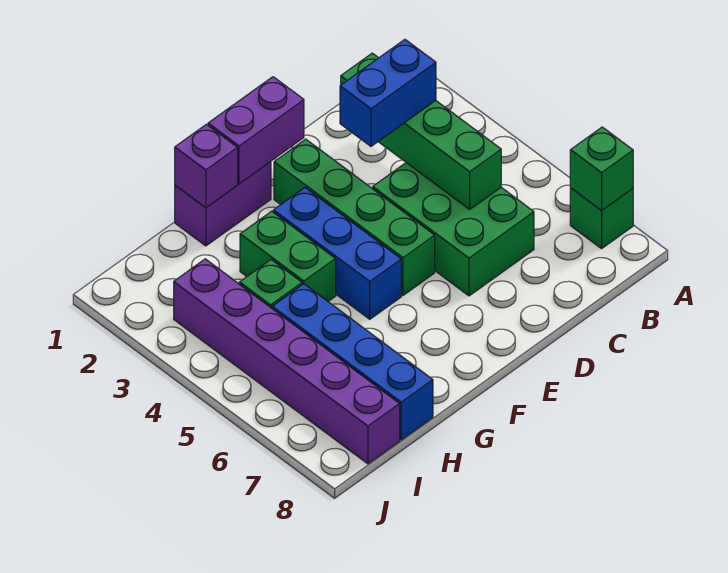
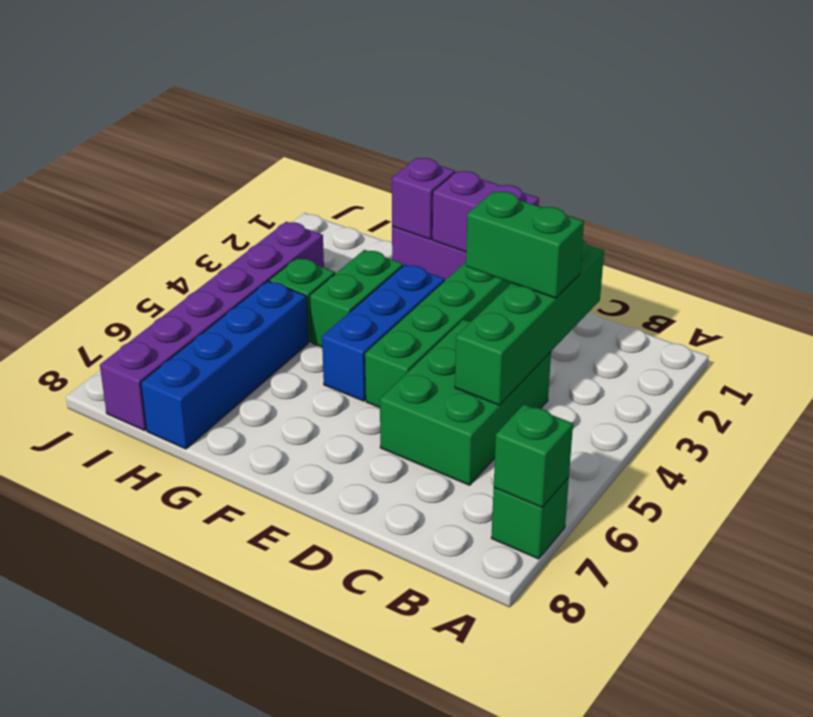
blue 1x2 brick [340,39,436,146] -> green 1x2 brick [466,191,584,298]

